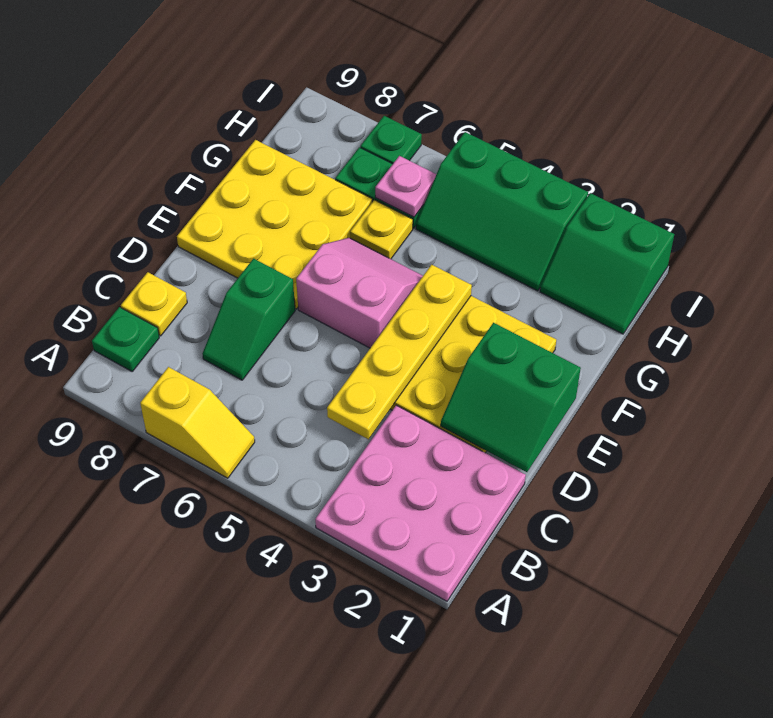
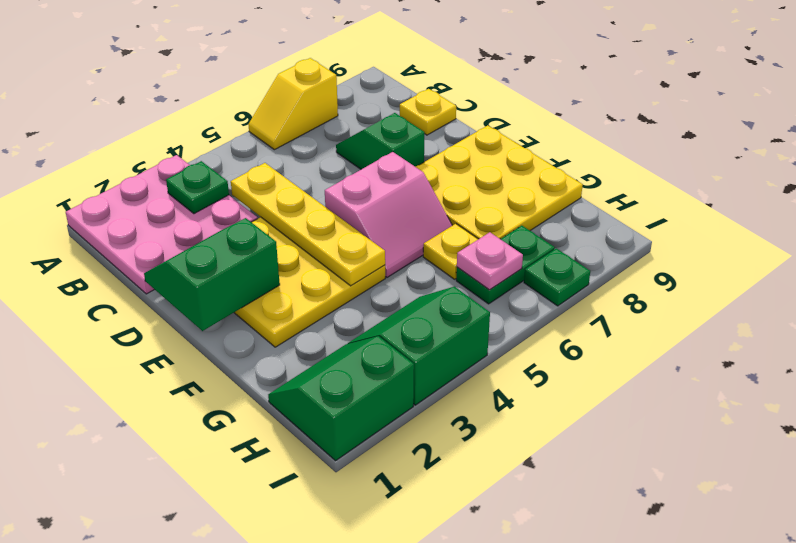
green 1x1 plate [92,307,159,371] -> green 1x1 plate moved to [166,161,229,214]
green 2x3 slope [416,132,588,291] -> green 2x2 slope [348,287,490,405]

